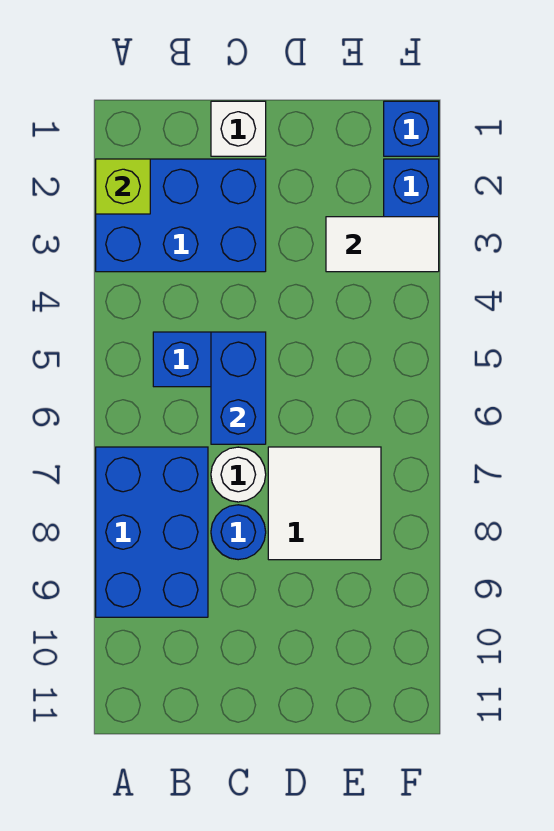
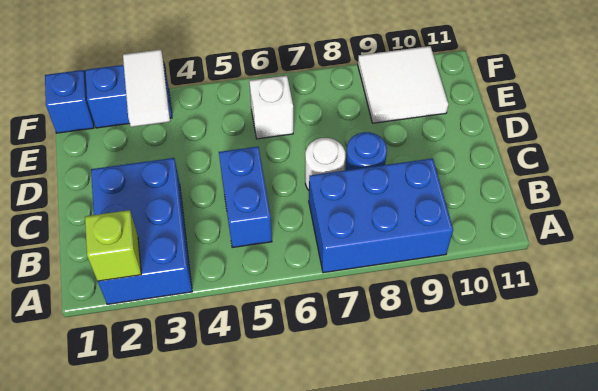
white 1x1 brick [211,101,266,156] -> white 1x1 brick moved to [249,76,293,139]
blue 1x2 brick [211,332,266,444] -> none
white 2x2 tile [268,447,381,560] -> white 2x2 tile moved to [358,46,448,123]

